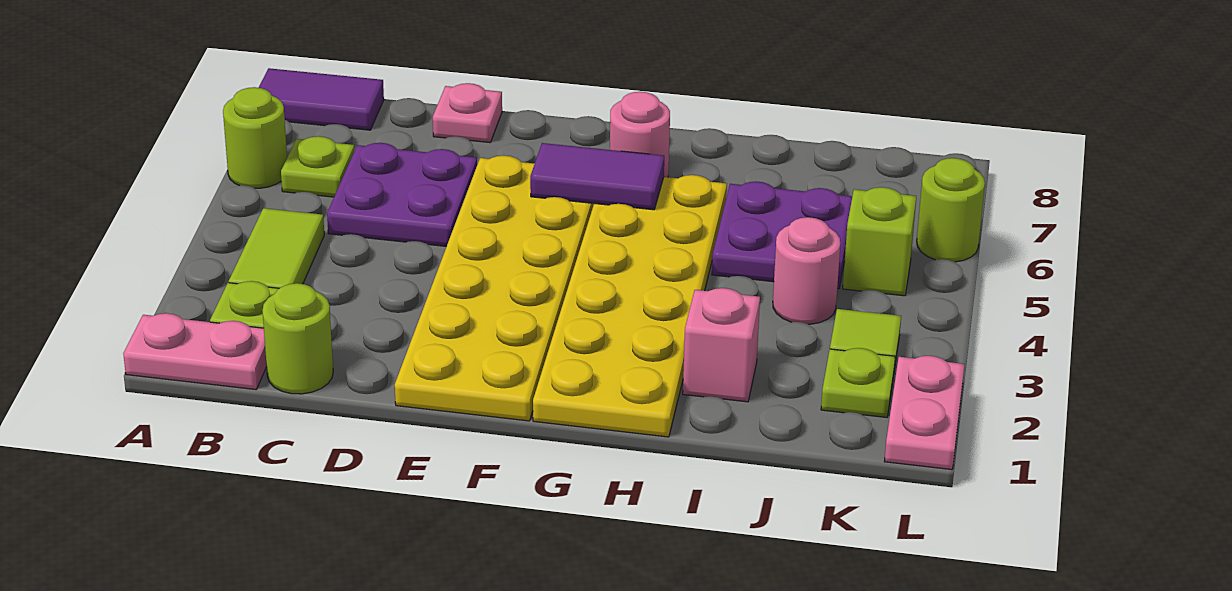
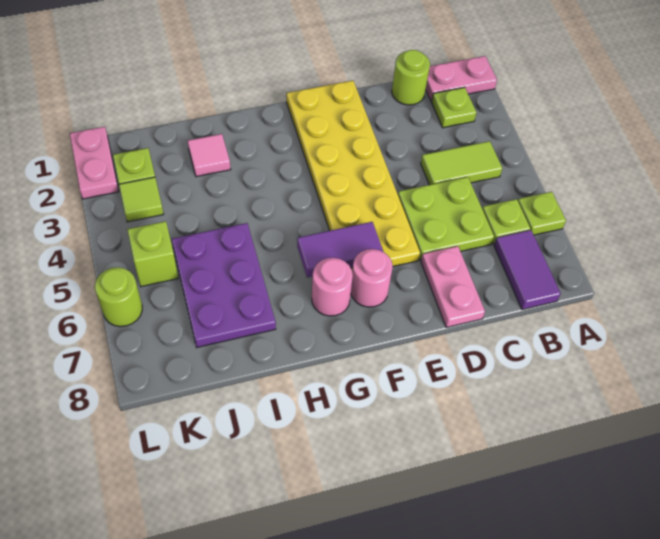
lime 1x1 round brick [223,87,287,188] -> lime 1x1 plate [518,192,566,235]
purple 1x2 tile [259,68,384,130] -> purple 1x2 tile turned to [494,230,561,310]
lime 1x2 tile [229,208,324,288] -> lime 1x2 tile turned to [421,141,502,185]
purple 2x2 plate [327,143,477,246] -> lime 2x2 plate [398,177,494,260]
pink 1x1 plate [433,83,502,143] -> pink 1x2 plate [421,246,485,327]
yellow 2x6 plate [533,175,727,437] -> none
pink 1x1 brick [683,288,760,402] -> pink 1x1 tile [188,134,231,177]
purple 2x2 plate [712,181,852,289] -> purple 2x3 plate [172,223,276,347]
pink 1x1 round brick [773,217,840,324] -> pink 1x1 round brick moved to [351,249,393,307]

